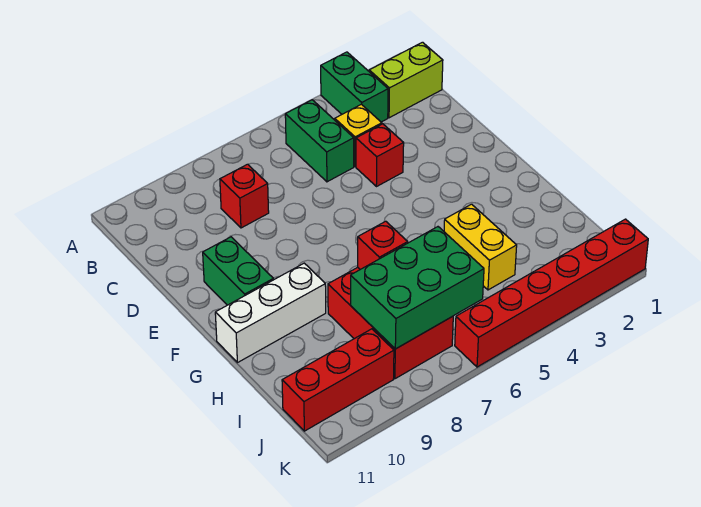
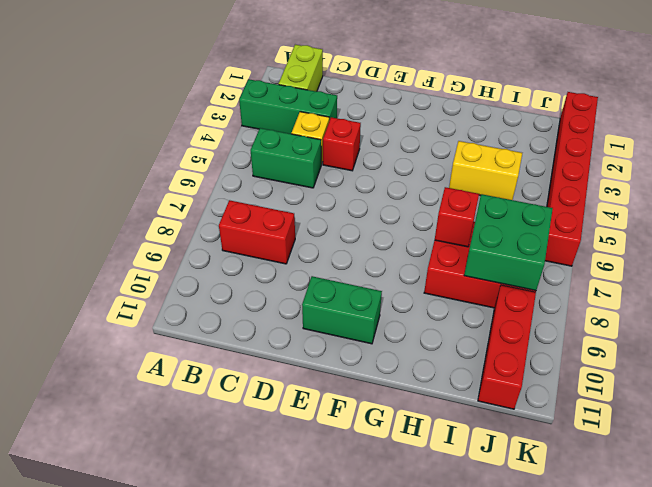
green 1x2 brick [321,52,388,122] -> green 1x3 brick [239,79,337,134]
red 1x1 brick [220,164,269,228] -> red 1x2 brick [219,200,295,264]
white 1x3 brick [215,263,326,363] -> none
green 2x3 brick [351,227,484,349] -> green 2x2 brick [464,194,553,291]

